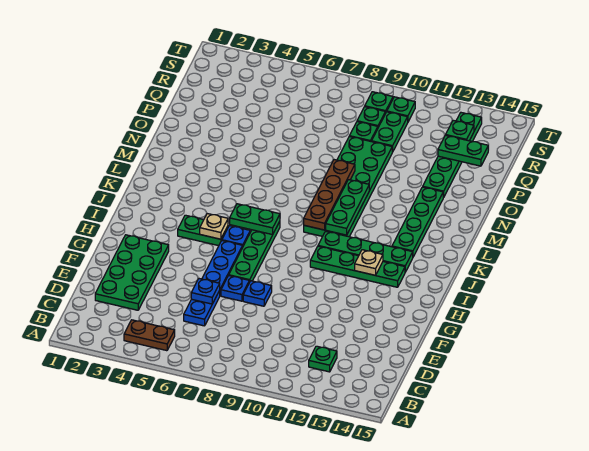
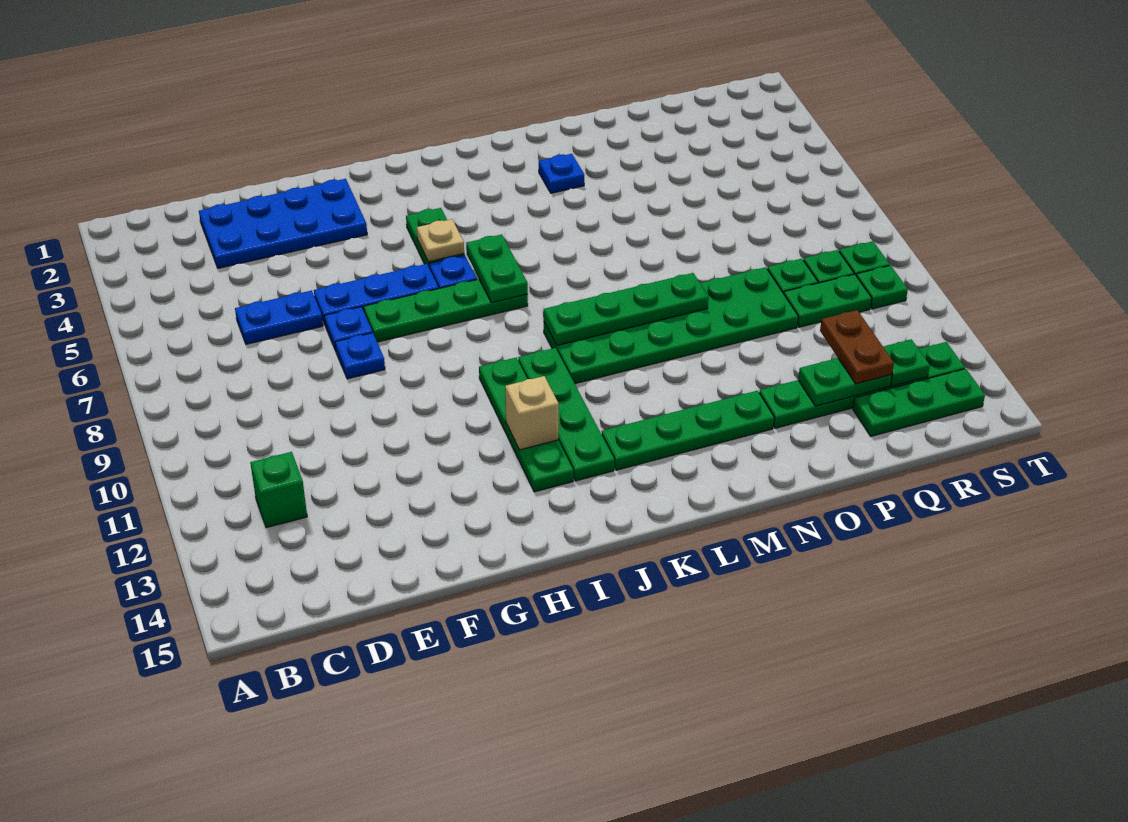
brown 1x2 plate [124,320,175,351] -> brown 1x2 plate moved to [820,310,894,384]
green 1x1 plate [309,346,337,372] -> green 1x1 brick [250,452,307,528]
green 2x4 plate [95,235,169,310] -> blue 2x4 plate [199,179,367,268]
blue 1x1 plate [191,279,220,304] -> blue 1x1 plate moved to [539,154,584,193]
tan 1x1 plate [355,250,383,275] -> tan 1x1 brick [505,376,559,450]
brown 1x4 plate [304,160,355,230] -> green 1x4 plate [544,273,708,345]
green 1x3 plate [326,180,369,235] -> green 1x3 plate moved to [853,369,985,436]
green 1x2 plate [438,135,488,166] -> green 1x2 plate turned to [798,358,892,406]

